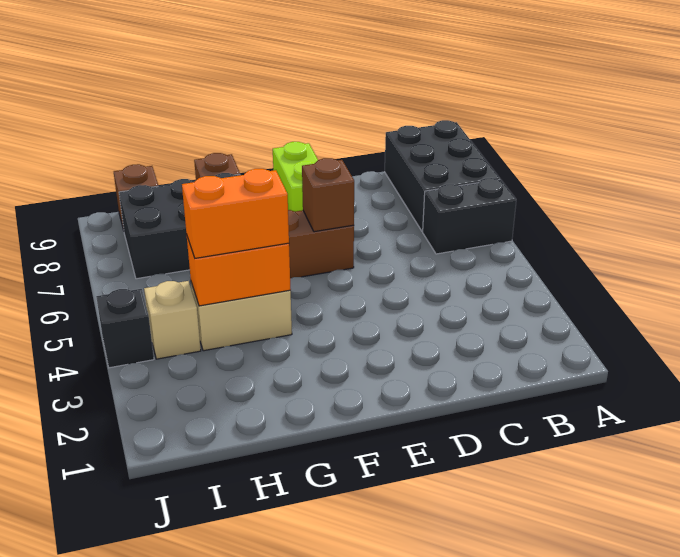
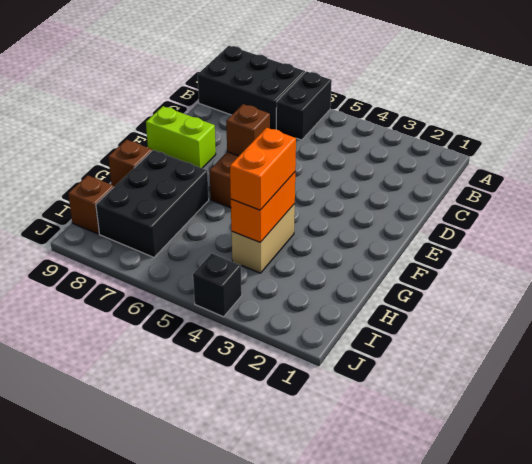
tan 1x1 brick [144,281,201,359] -> none

